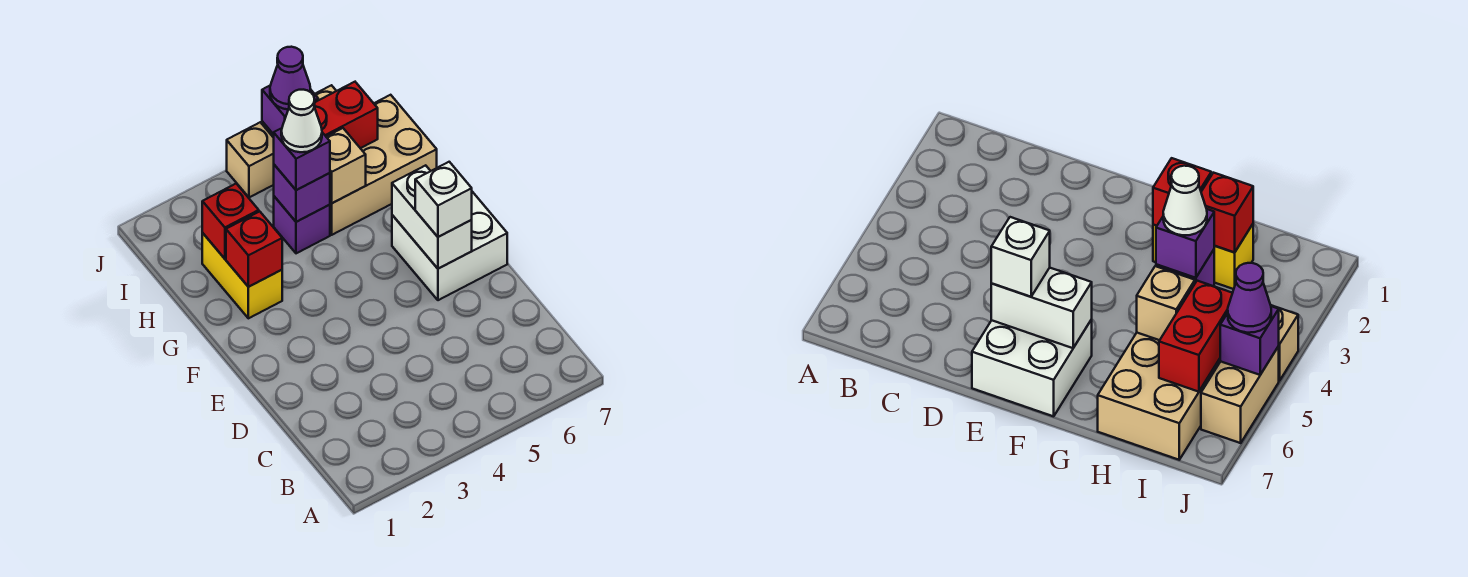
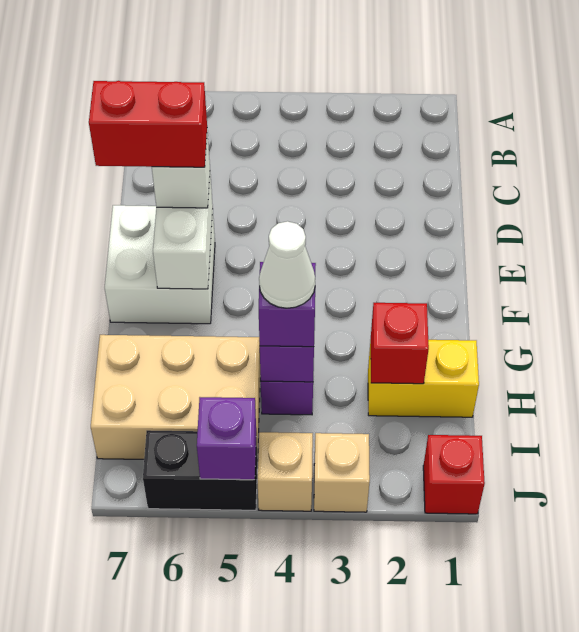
yellow 1x2 brick [202,233,282,318] -> yellow 1x2 brick turned to [368,340,479,417]
red 1x1 brick [226,212,282,287] -> red 1x1 brick moved to [423,435,485,514]
tan 1x1 brick [326,128,366,203] -> tan 1x1 brick moved to [314,433,370,512]
red 1x2 brick [314,82,378,148] -> red 1x2 brick moved to [89,81,207,167]
tan 1x2 brick [1201,346,1279,443] -> black 1x2 brick [143,430,257,510]
purple 1x1 cone [270,47,311,109] -> none

